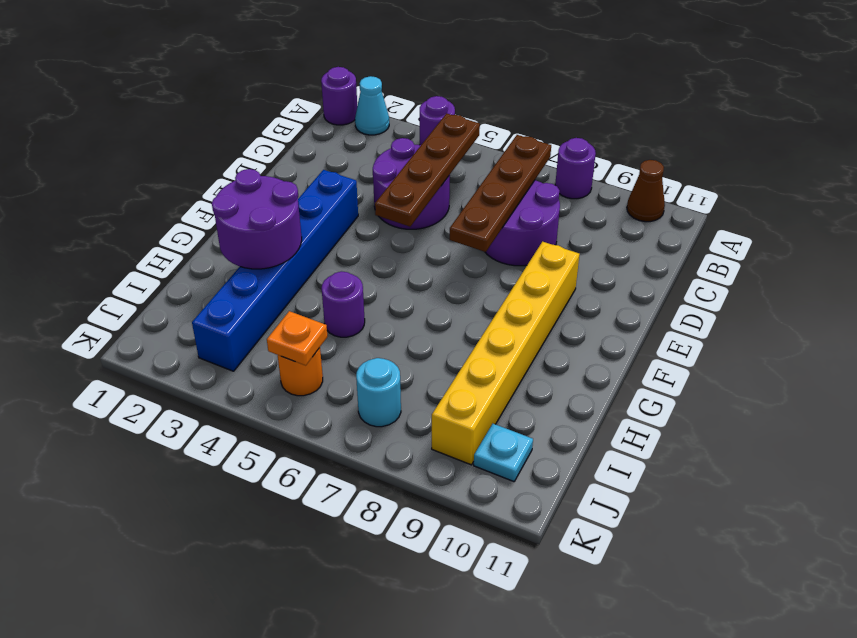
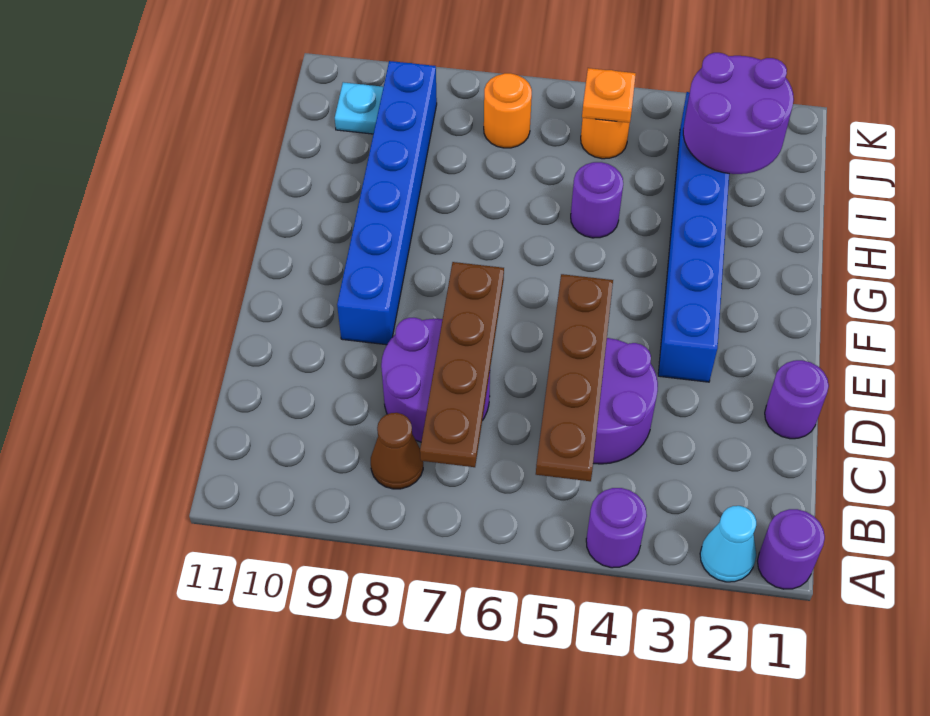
purple 1x1 round brick [555,138,596,199] -> purple 1x1 round brick moved to [765,360,829,439]
brown 1x1 cone [627,160,665,222] -> brown 1x1 cone moved to [371,413,423,489]
yellow 1x6 brick [432,242,580,465] -> blue 1x6 brick [337,61,437,345]
purple 2x2 round brick [212,169,302,269] -> purple 2x2 round brick moved to [683,53,794,174]
cyan 1x1 round brick [356,358,401,427] -> orange 1x1 round brick [484,73,532,148]

